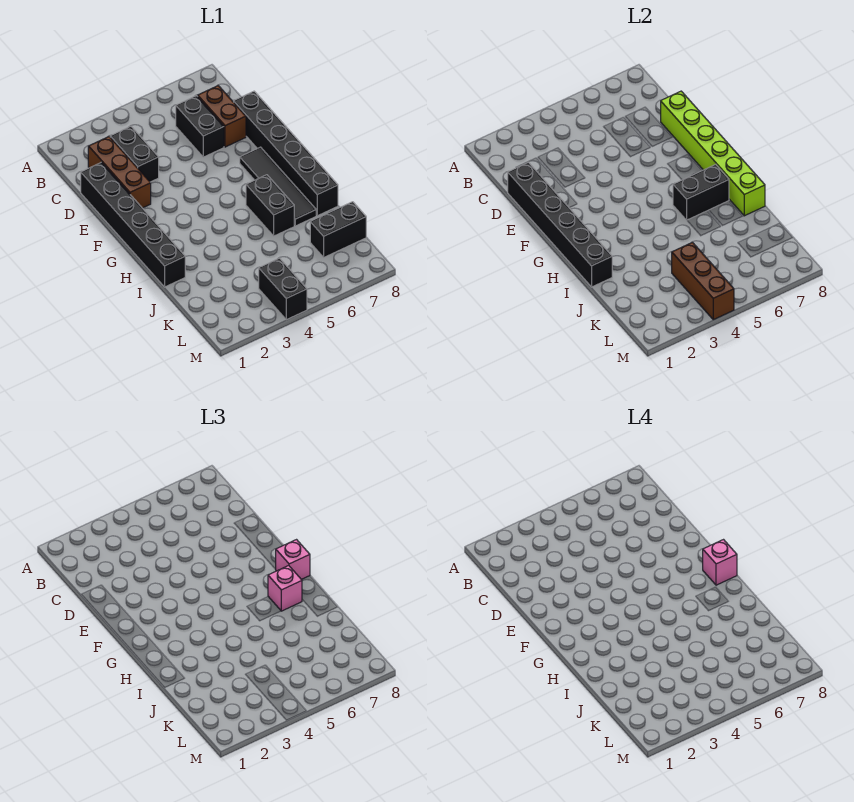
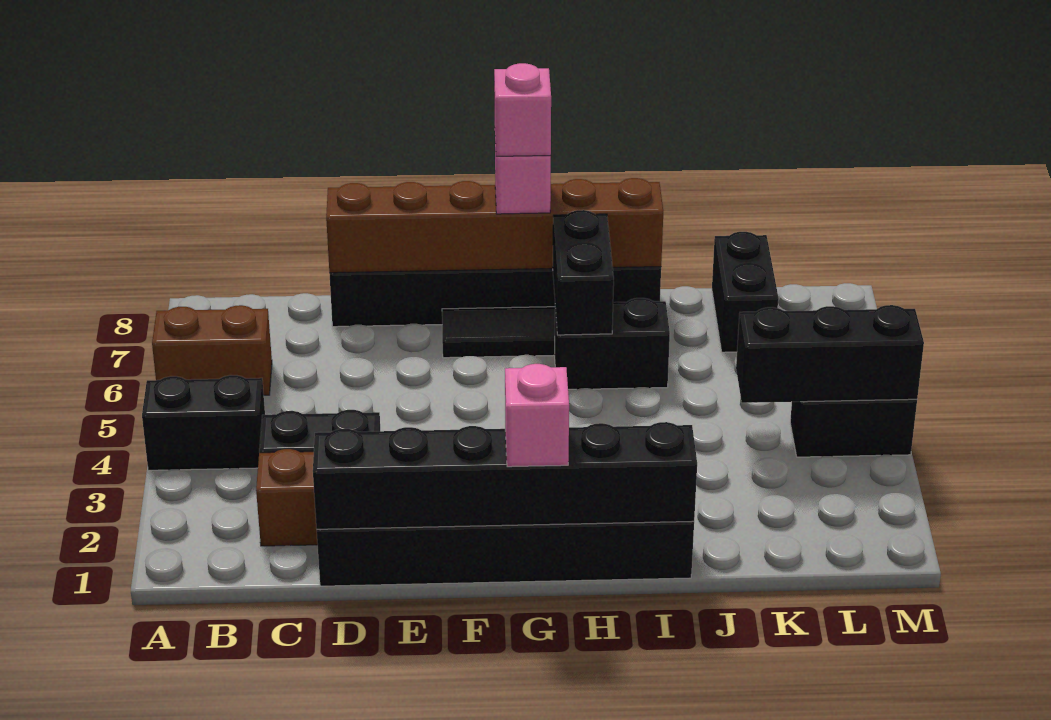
black 1x2 brick [176,96,224,157] -> black 1x2 brick moved to [142,375,265,470]
brown 1x2 brick [198,86,246,147] -> brown 1x2 brick moved to [152,305,272,395]
lime 1x6 brick [661,91,765,216] -> brown 1x6 brick [326,178,663,273]
pink 1x1 brick [268,565,302,611] -> pink 1x1 brick moved to [505,364,569,467]
brown 1x3 brick [672,242,734,320] -> black 1x3 brick [736,305,924,403]

